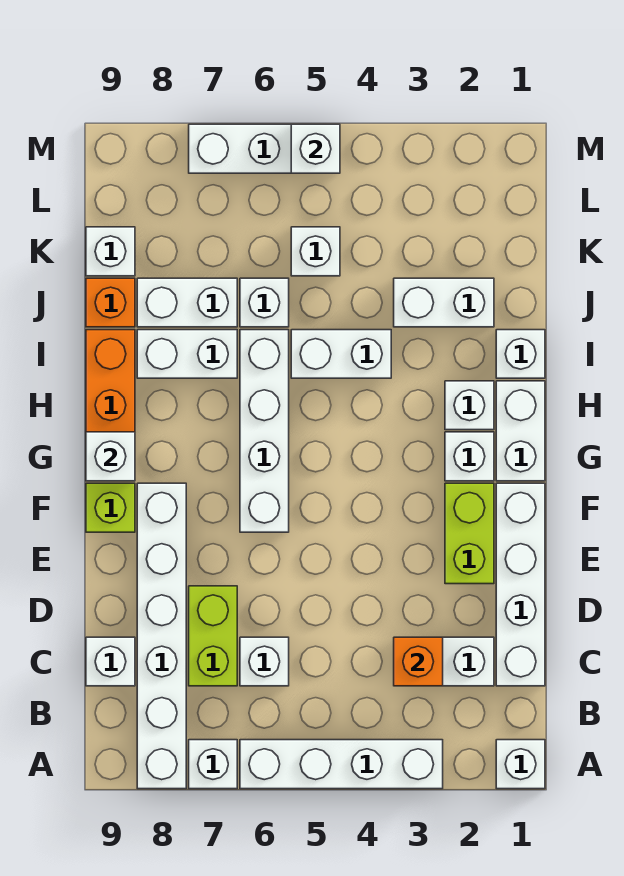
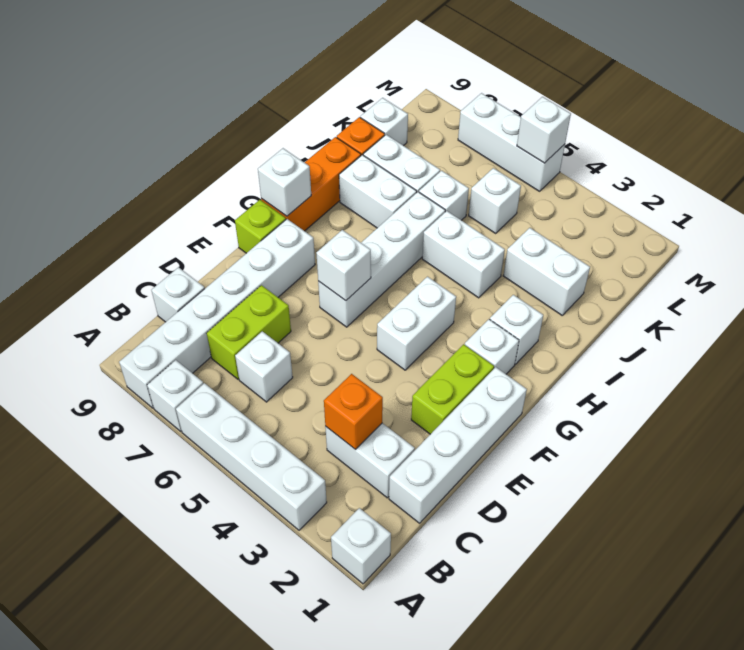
white 1x2 brick [496,381,545,481] -> white 1x2 brick moved to [377,277,456,370]
white 1x1 brick [496,330,545,378] -> white 1x1 brick moved to [316,230,371,301]

